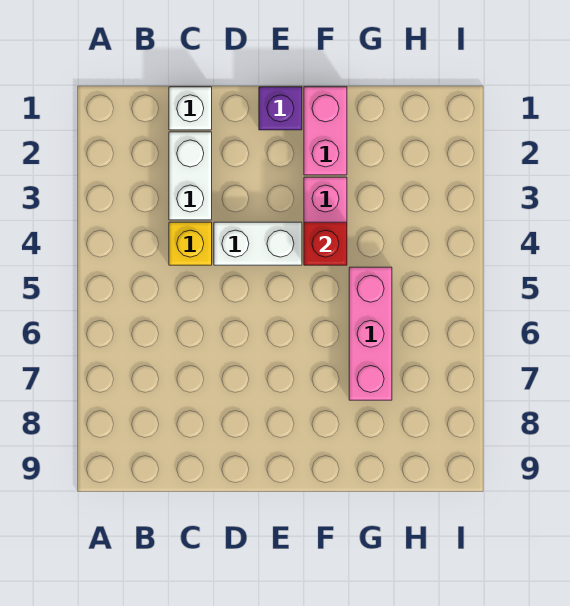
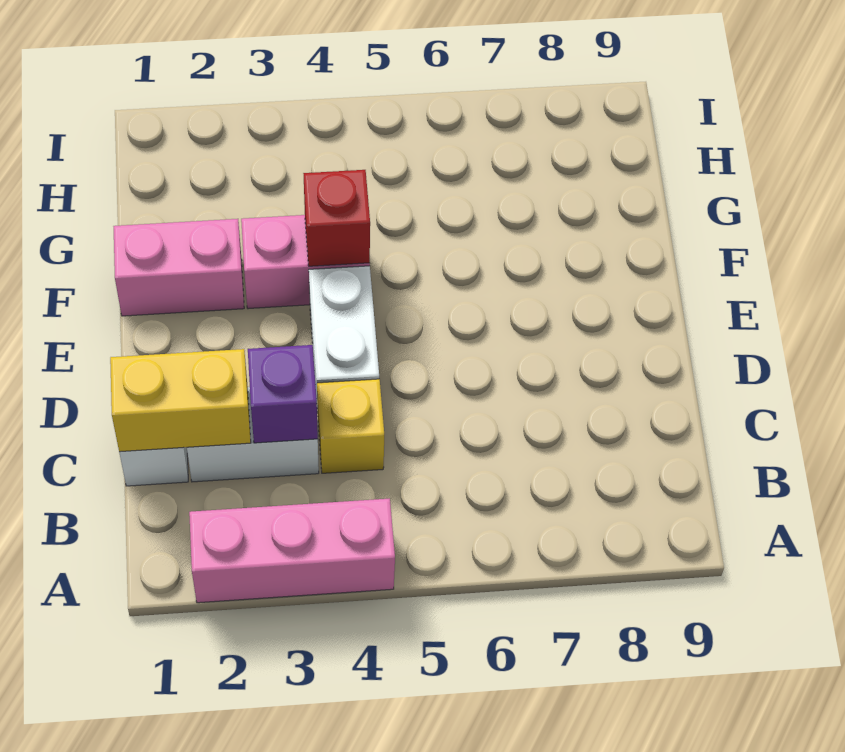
none -> yellow 1x2 brick [110,349,251,452]
purple 1x1 brick [259,87,302,130] -> purple 1x1 brick moved to [248,345,318,443]
pink 1x3 brick [349,267,392,400] -> pink 1x3 brick moved to [189,498,395,603]

